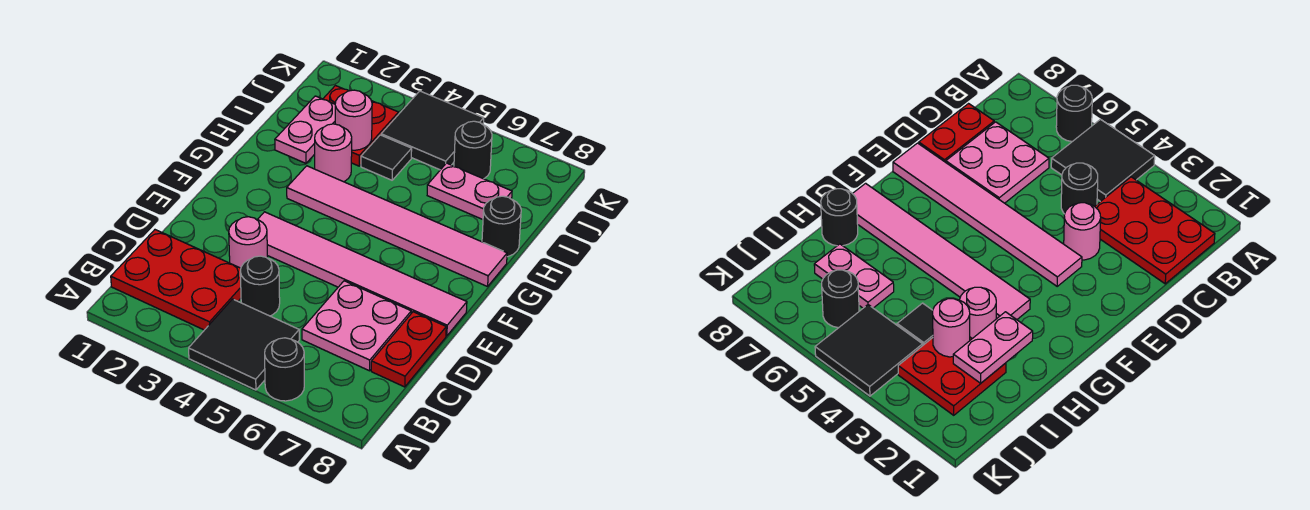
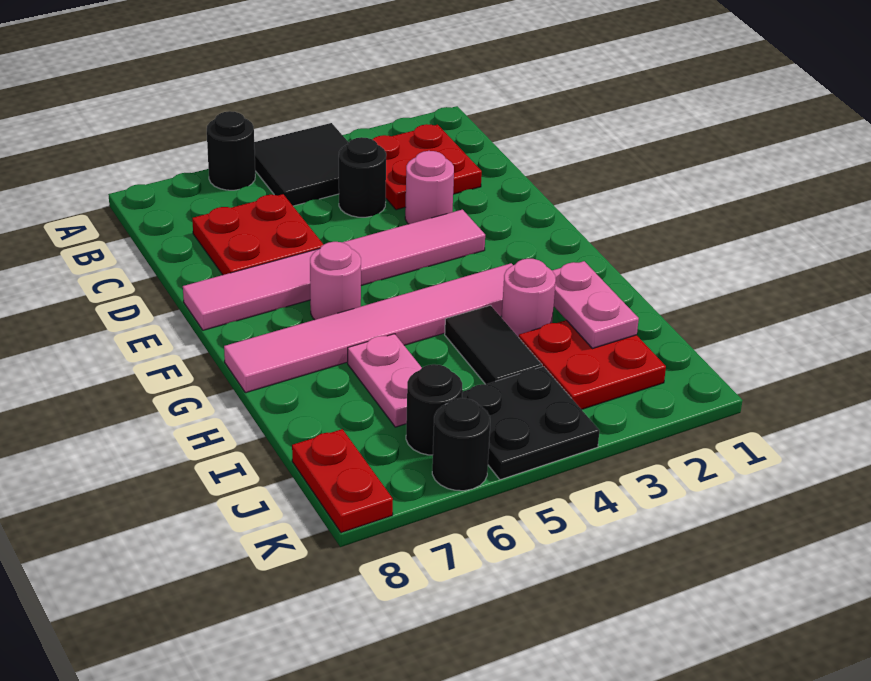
red 2x3 plate [111,230,241,330] -> red 2x2 plate [372,124,482,210]
pink 2x2 plate [302,281,411,371] -> red 2x2 plate [192,194,324,275]
red 1x2 plate [371,312,446,387] -> red 1x2 plate moved to [292,429,393,533]
black 1x1 round brick [482,196,521,257] -> black 1x1 round brick moved to [432,398,490,491]
pink 1x1 round brick [335,90,372,150] -> pink 1x1 round brick moved to [310,242,361,320]
black 1x1 tile [361,135,412,180] -> black 1x2 tile [445,305,542,384]
pink 1x2 plate [427,163,512,219] -> pink 1x2 plate turned to [348,334,422,427]
black 2x2 tile [381,91,484,170] -> black 2x2 plate [462,366,599,480]

